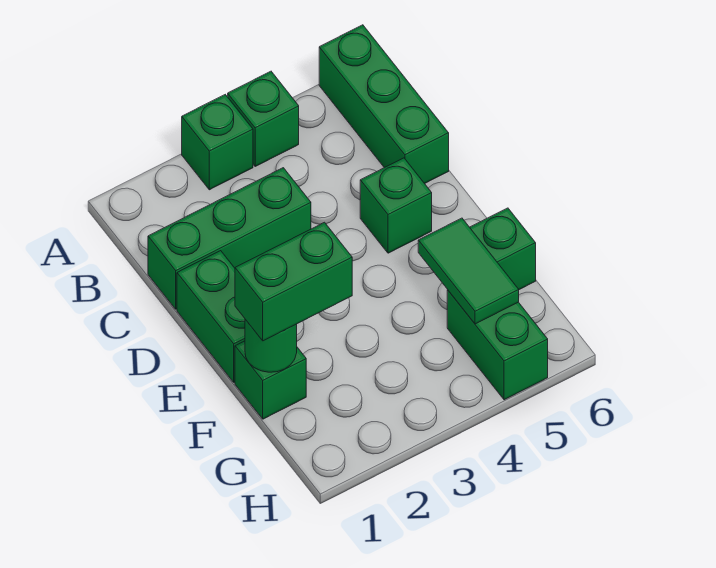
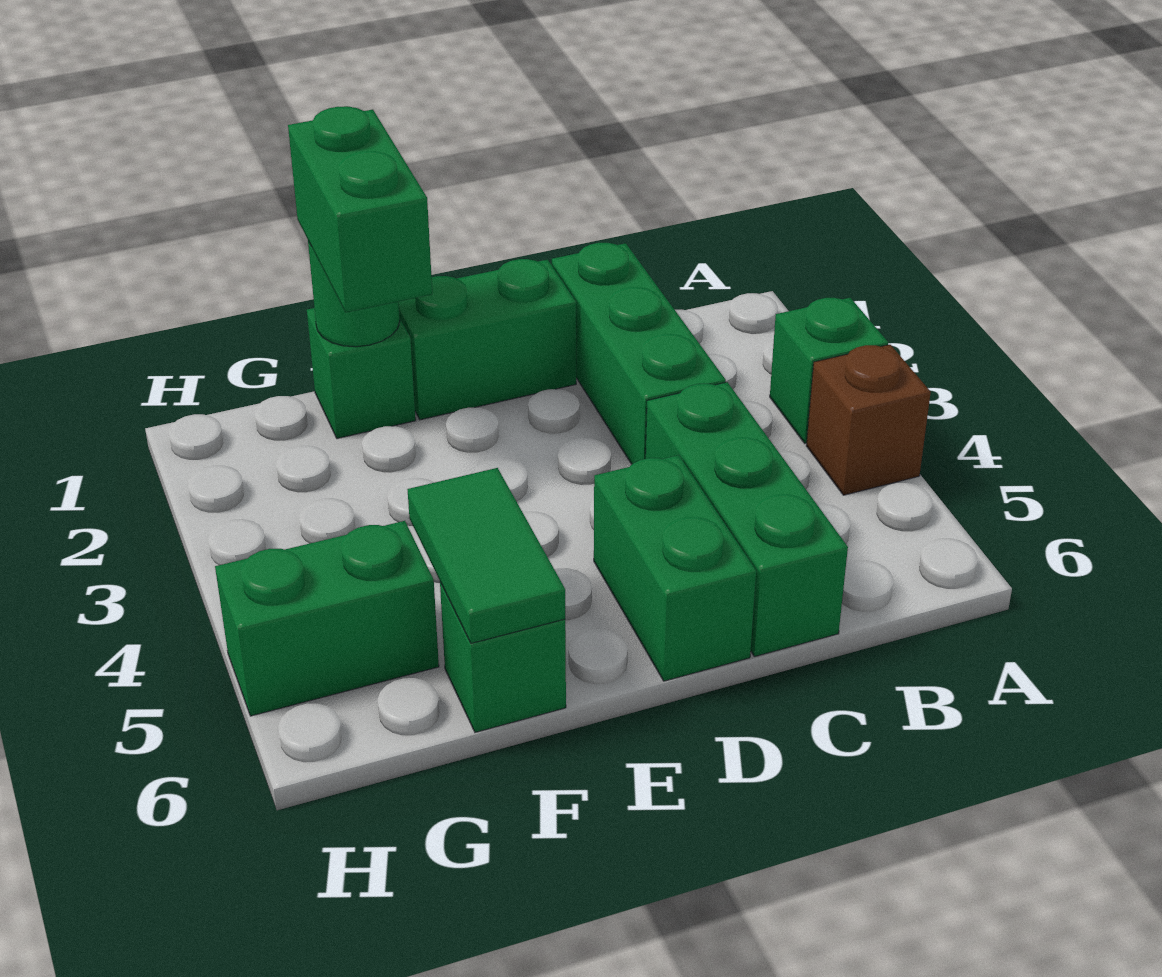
green 1x1 brick [228,71,299,166] -> brown 1x1 brick [806,345,931,495]
green 1x3 brick [319,25,449,184] -> green 1x3 brick turned to [646,382,848,657]
green 1x1 brick [360,158,432,253] -> green 1x2 brick [594,455,756,681]
green 1x2 tile [418,218,519,324] -> green 1x2 tile turned to [408,468,565,643]

